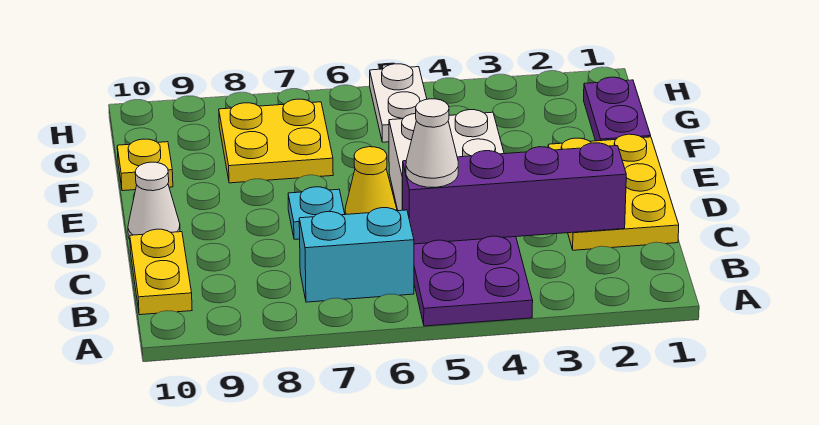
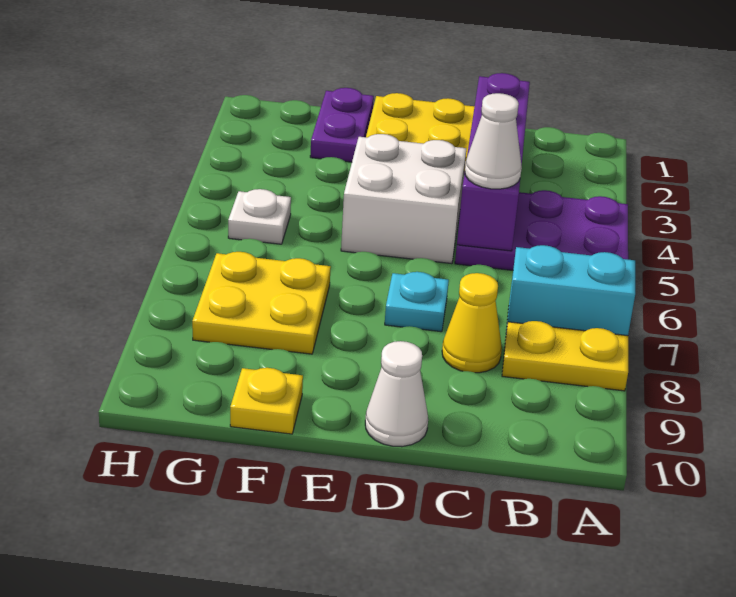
cyan 1x2 brick [299,208,414,302] -> cyan 1x2 brick turned to [506,245,635,336]
yellow 1x2 plate [130,229,192,315] -> yellow 1x2 plate moved to [502,321,628,391]
yellow 1x1 cone [345,147,397,214] -> yellow 1x1 cone moved to [442,273,502,373]
purple 1x2 plate [584,77,651,141] -> purple 1x2 plate turned to [310,88,374,162]
white 1x2 plate [370,64,427,142] -> white 1x1 plate [228,189,291,244]

